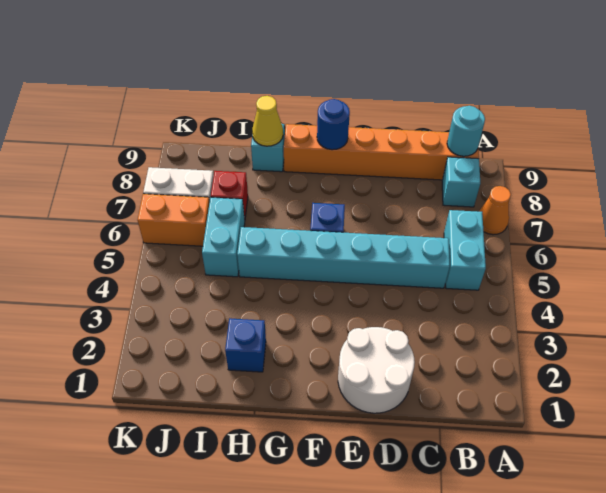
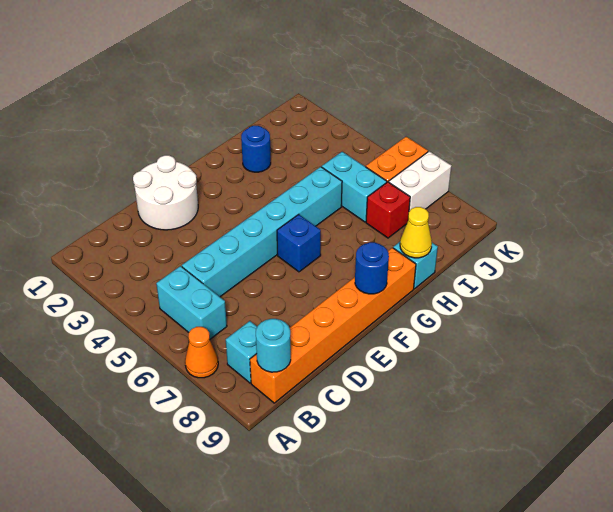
blue 1x1 brick [225,318,266,372] -> blue 1x1 round brick [241,126,271,172]

